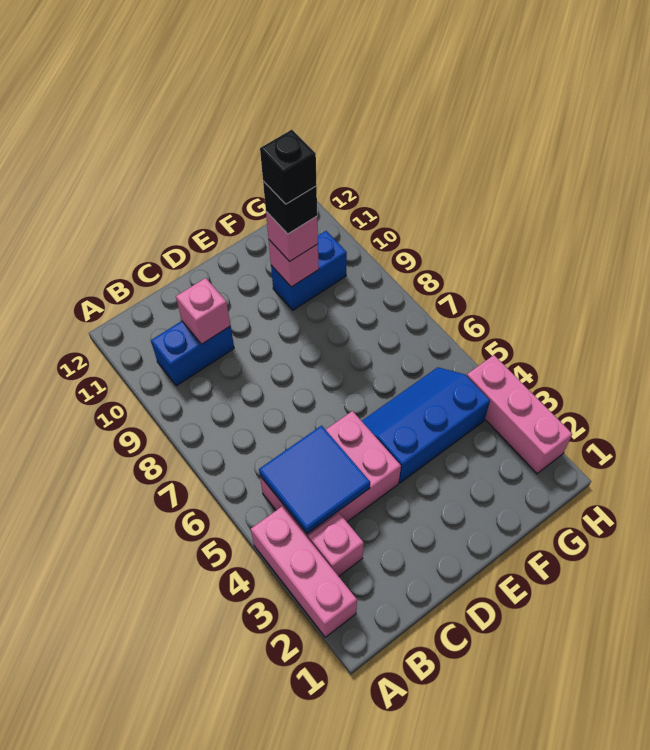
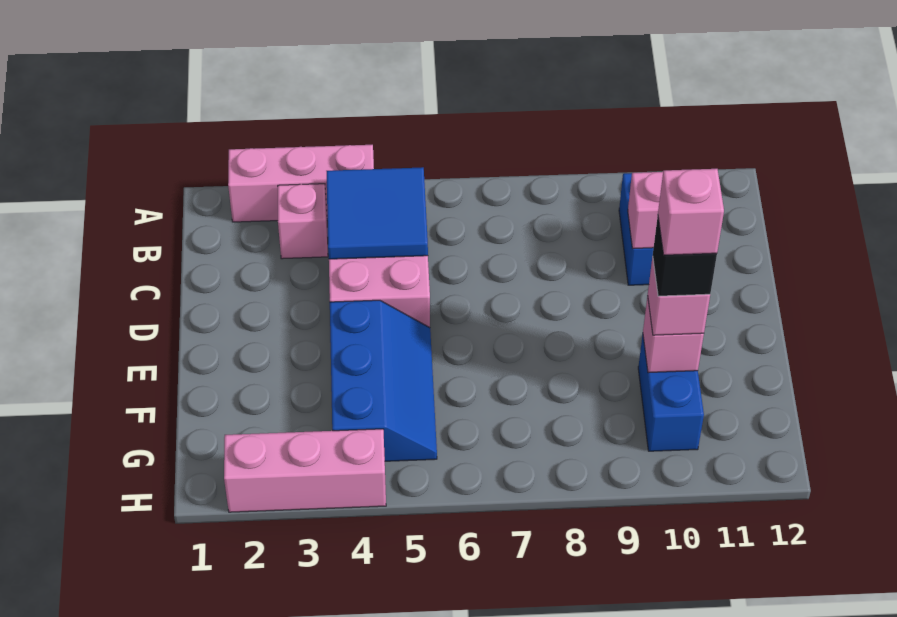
black 1x1 brick [260,130,317,204] -> pink 1x1 brick [658,169,724,255]

